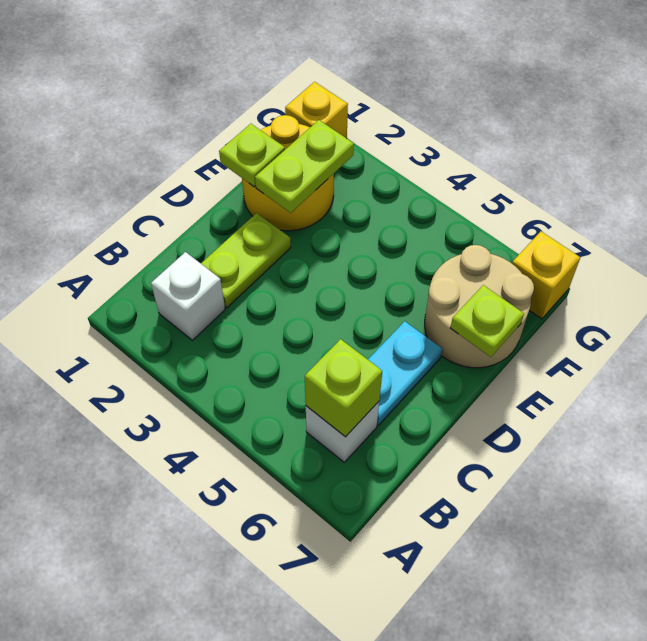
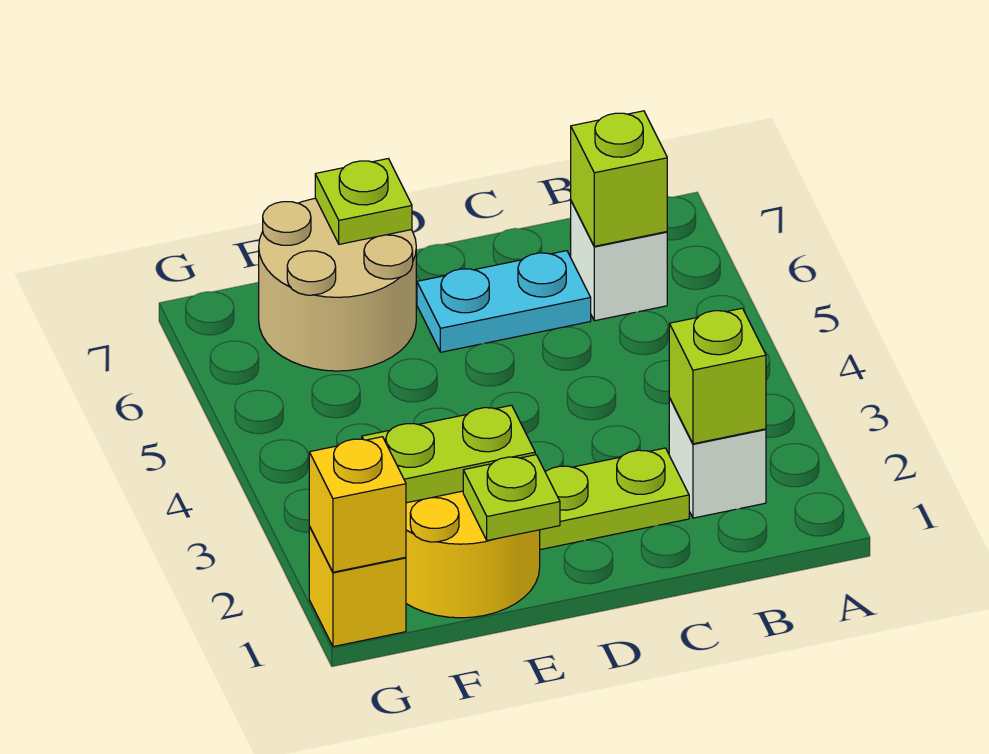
none -> lime 1x1 brick [669,308,766,444]
yellow 1x1 brick [512,231,580,319] -> yellow 1x1 brick moved to [309,437,406,572]

